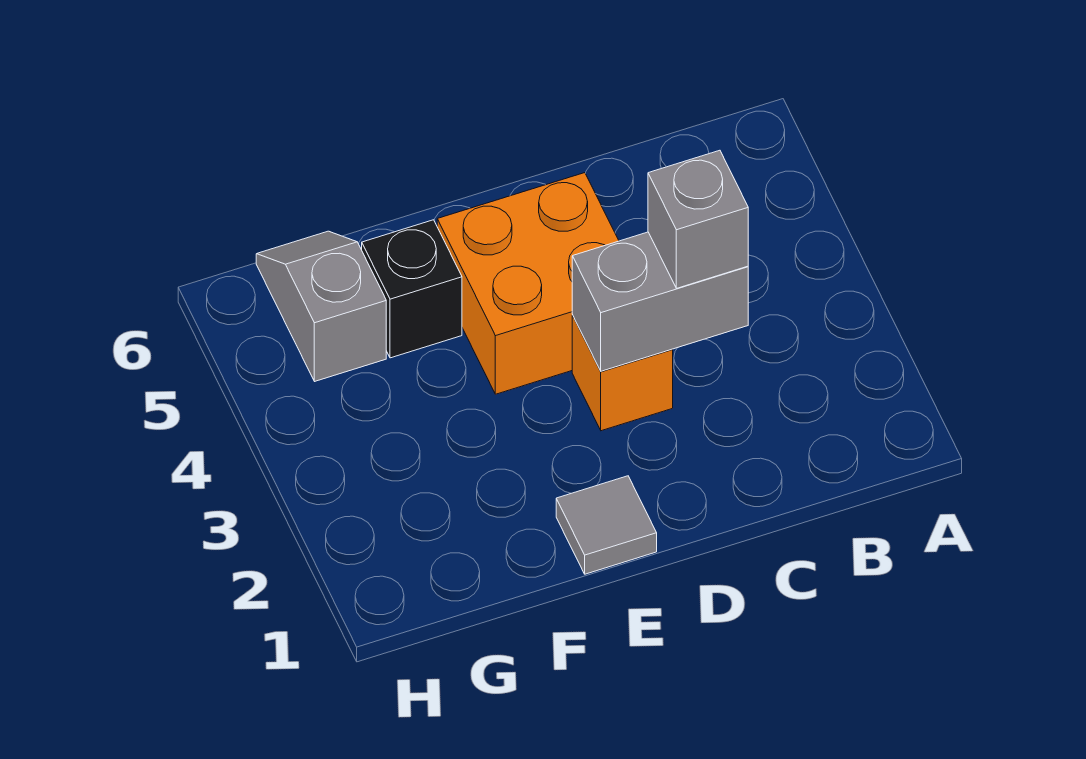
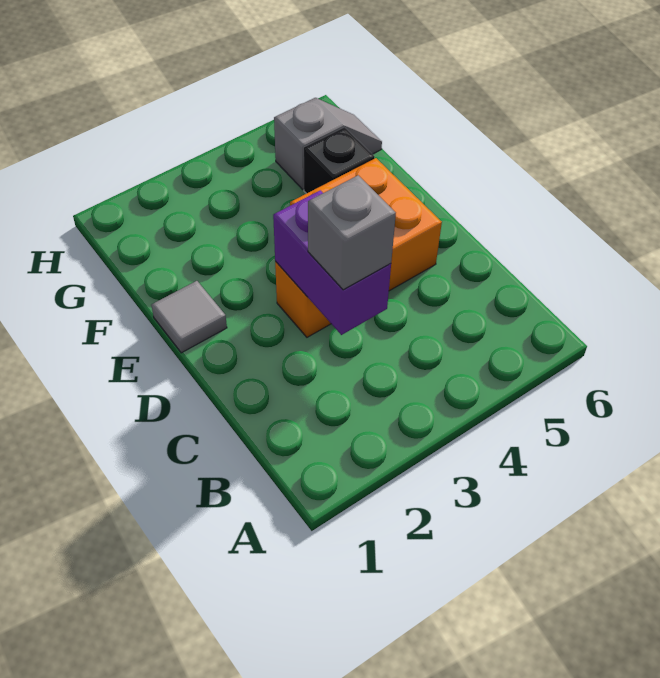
grey 1x2 brick [572,232,748,371] -> purple 1x2 brick [273,190,391,335]

